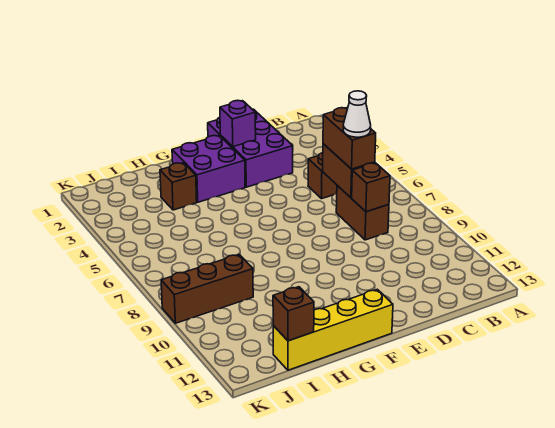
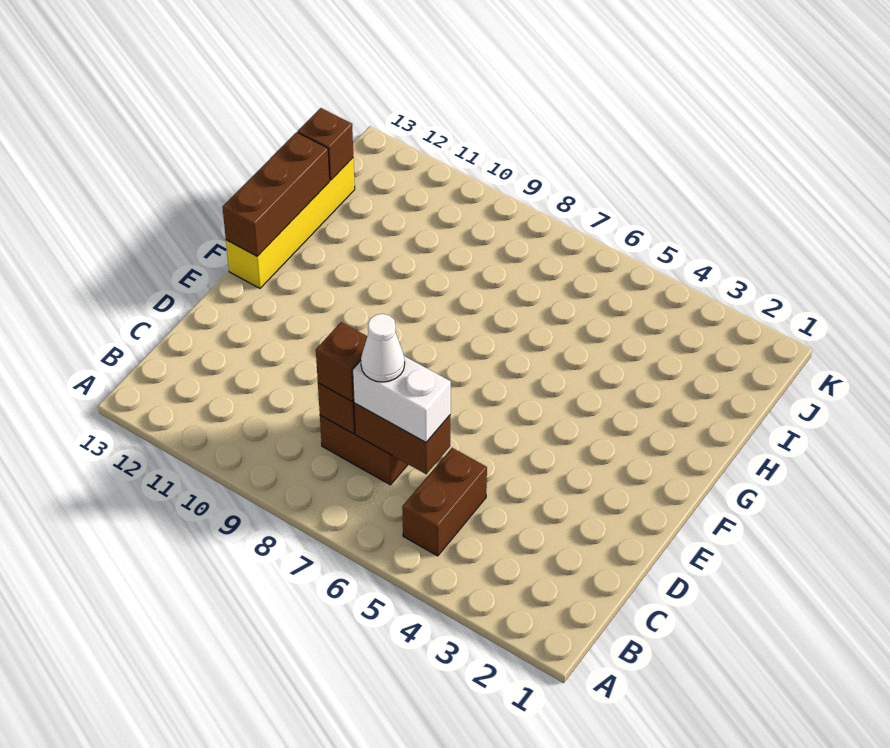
brown 1x2 brick [323,108,376,169] -> white 1x2 brick [353,356,451,442]
purple 2x3 brick [208,109,293,187] -> none
purple 1x1 brick [220,100,256,147] -> none
purple 2x2 brick [172,136,245,202] -> none
brown 1x1 brick [160,163,197,210] -> brown 1x1 brick moved to [316,322,367,401]
brown 1x3 brick [161,255,253,323] -> brown 1x3 brick moved to [222,132,330,256]

